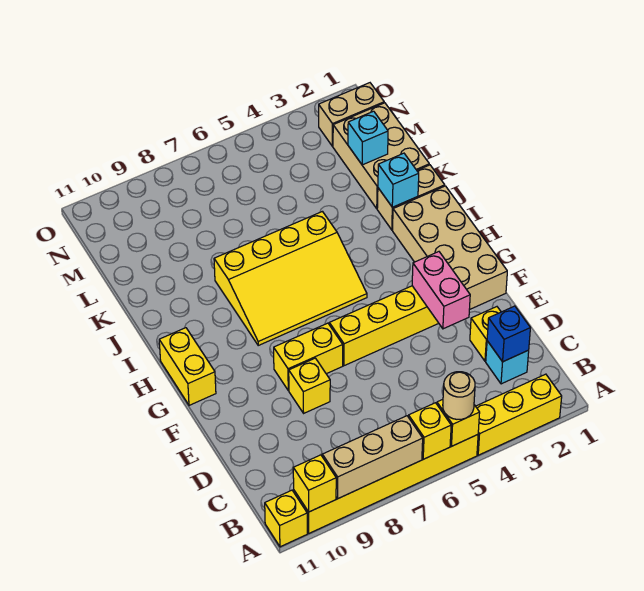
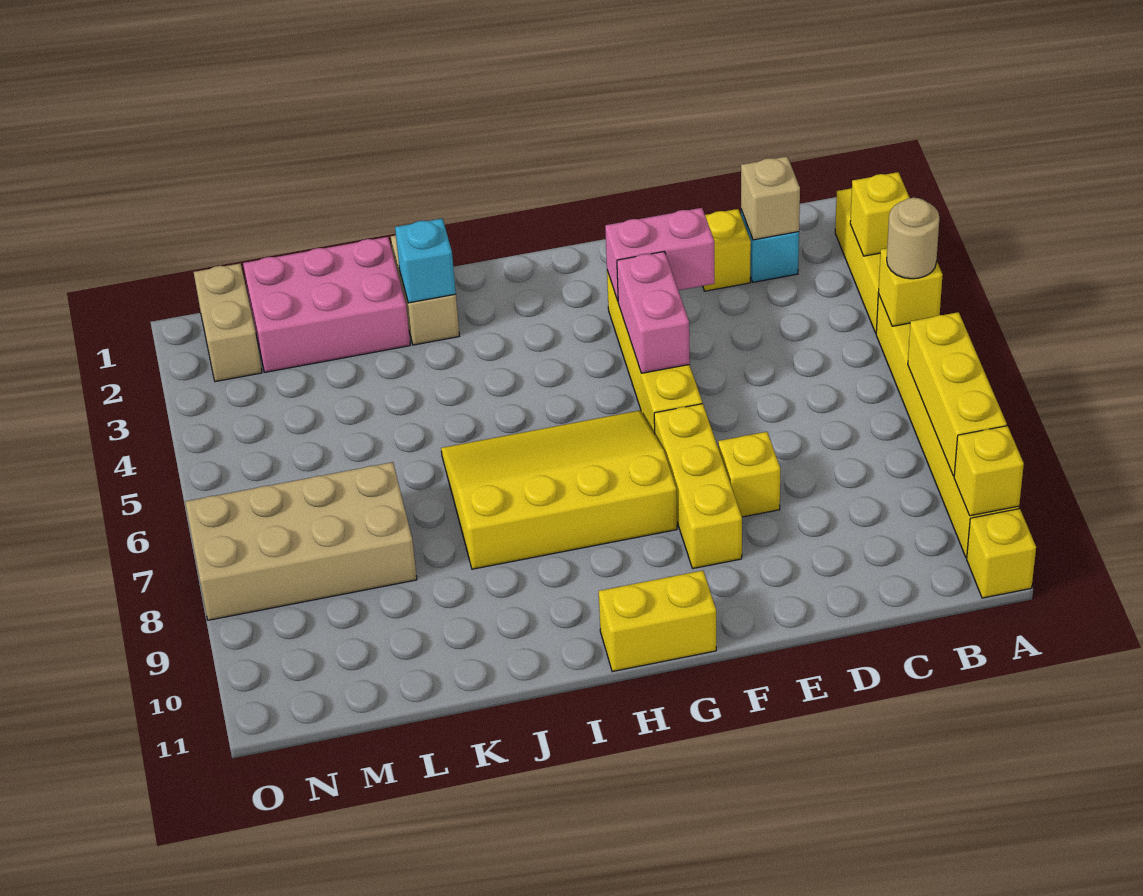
yellow 1x1 brick [409,403,451,459] -> yellow 1x1 brick moved to [850,172,910,256]
tan 1x3 brick [322,416,423,499] -> yellow 1x3 brick [908,312,1007,476]
blue 1x1 brick [487,306,530,362] -> tan 1x1 brick [741,156,800,240]
tan 2x4 brick [393,186,507,310] -> tan 2x4 brick moved to [185,462,417,620]
none -> pink 1x2 brick [617,251,690,373]
yellow 1x2 brick [274,323,343,391] -> yellow 1x3 brick [654,404,742,568]
yellow 3x4 slope [214,212,367,345] -> yellow 3x4 slope turned to [441,410,677,569]
tan 2x3 brick [333,103,429,209] -> pink 2x3 brick [243,237,410,372]
cyan 1x1 brick [348,111,388,165] -> none

